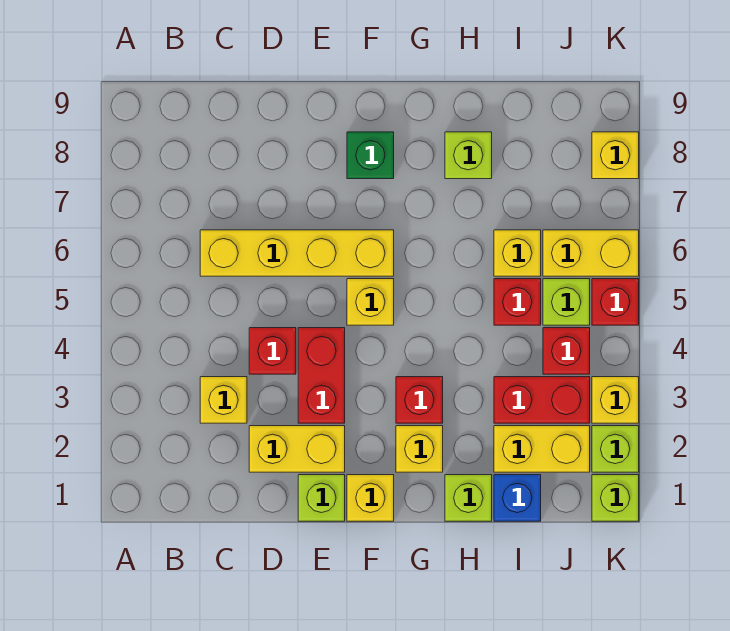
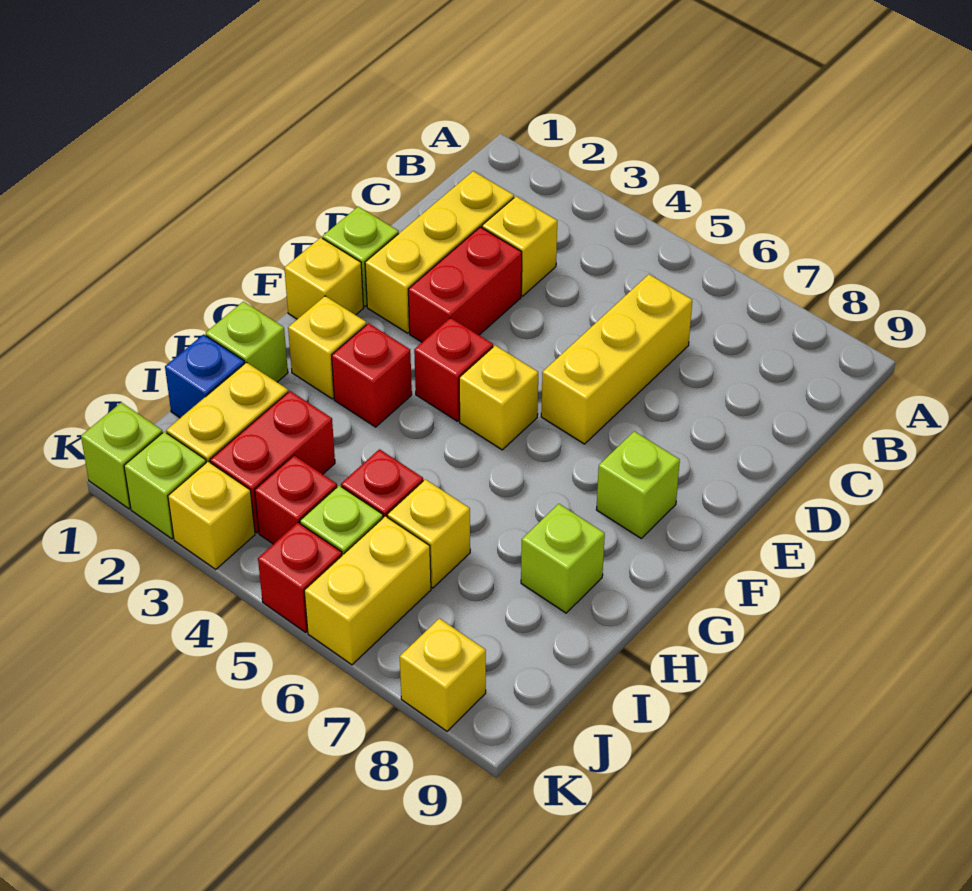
yellow 1x4 brick [200,230,394,276] -> yellow 1x3 brick [541,274,692,444]
yellow 1x2 brick [249,426,345,472] -> yellow 1x3 brick [365,171,514,333]
red 1x1 brick [249,328,296,374] -> red 1x1 brick moved to [414,318,493,421]
red 1x2 brick [298,328,345,423] -> red 1x2 brick turned to [408,227,522,342]
green 1x1 brick [347,132,394,179] -> lime 1x1 brick [596,431,680,538]

